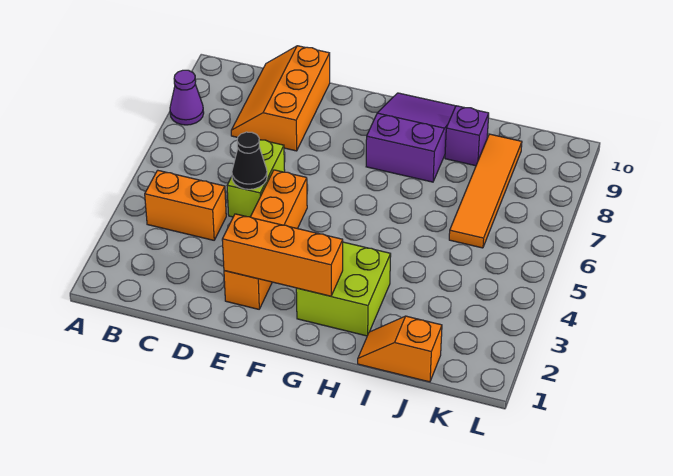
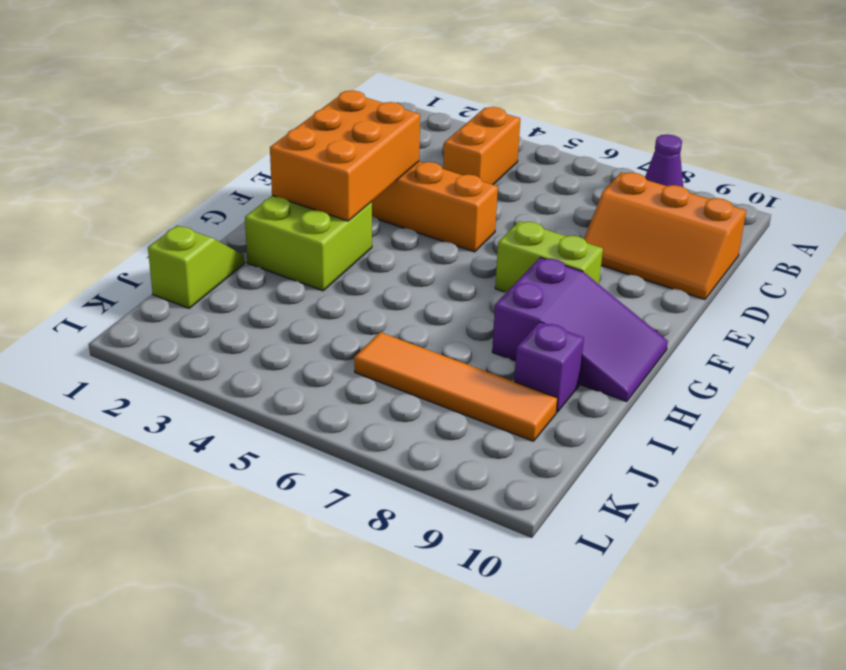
orange 2x3 slope [231,46,330,151] -> orange 2x3 slope turned to [584,172,746,300]
lime 1x2 brick [227,140,285,217] -> lime 1x2 brick moved to [495,221,603,292]
black 1x1 cone [232,132,267,189] -> none
orange 1x3 brick [222,214,343,296] -> orange 2x3 brick [270,90,420,221]
orange 1x2 slope [358,316,442,382] -> lime 1x2 slope [148,225,244,308]

